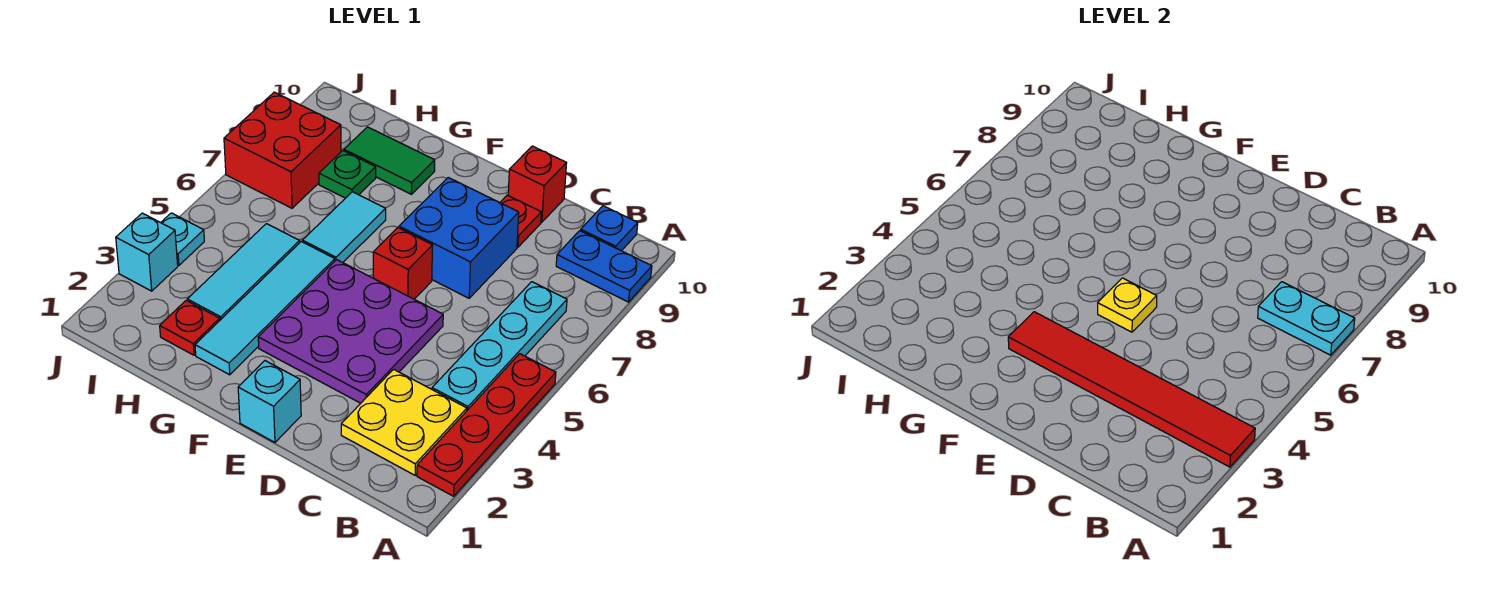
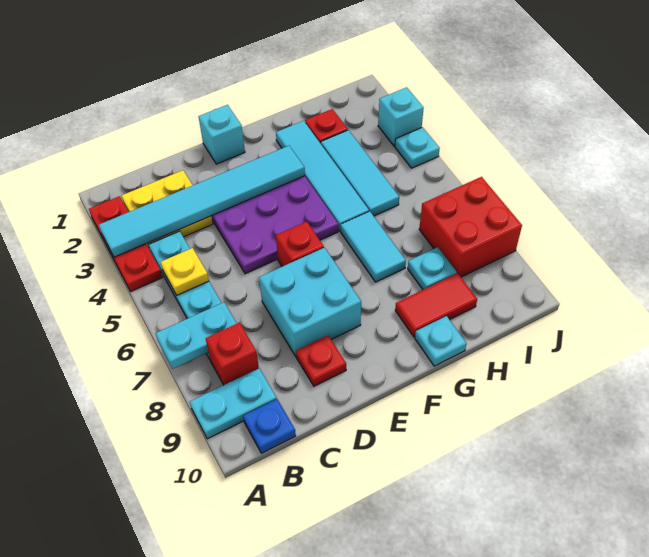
red 1x4 plate [417,354,556,496] -> red 1x3 plate [89,196,162,292]
red 1x6 tile [1008,312,1255,467] -> cyan 1x6 tile [99,146,305,257]
blue 1x2 plate [556,231,652,302] -> cyan 1x2 plate [190,368,277,439]
blue 2x2 brick [399,178,519,298] -> cyan 2x2 brick [259,248,361,356]
red 1x1 brick [508,146,567,222] -> red 1x1 brick moved to [206,323,259,385]
yellow 1x1 plate [1098,278,1157,332] -> yellow 1x1 plate moved to [161,248,209,295]
green 1x2 tile [344,127,435,194] -> red 1x2 tile [395,273,477,337]
none -> cyan 1x1 plate [415,316,467,366]
green 1x1 plate [319,151,376,198] -> cyan 1x1 plate [408,247,457,290]

